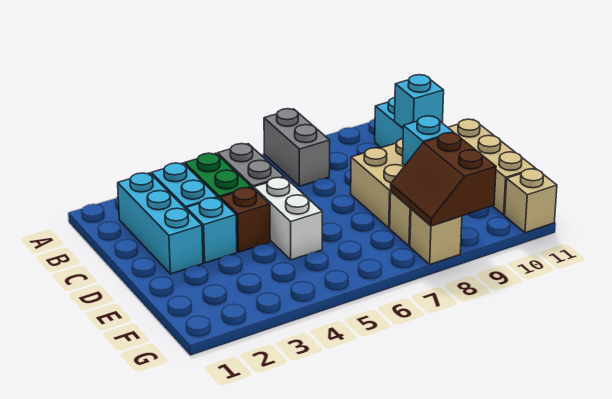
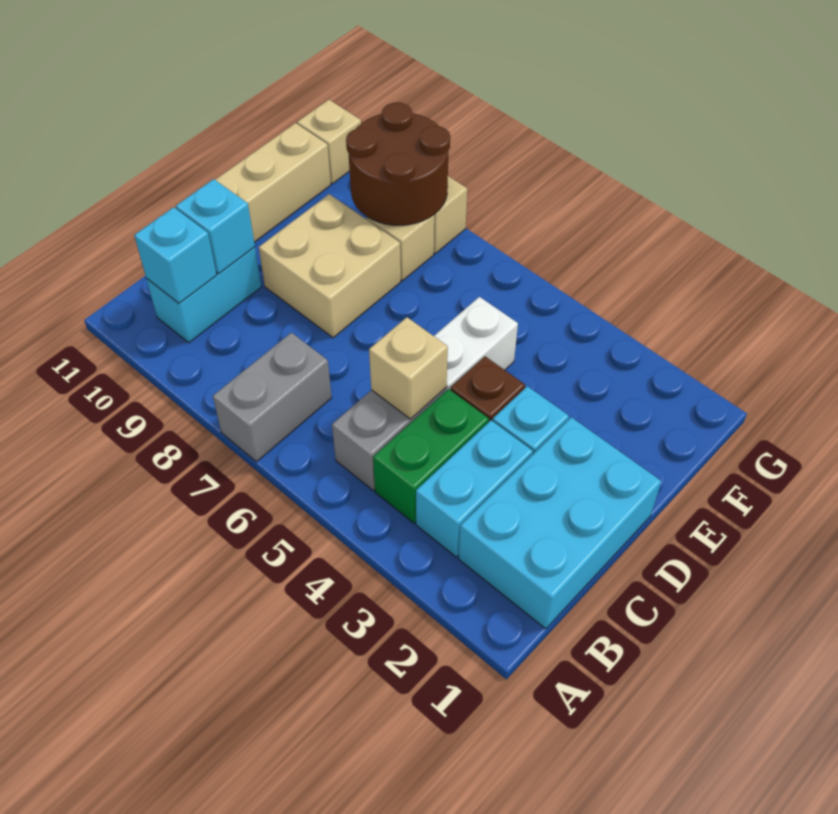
cyan 1x3 brick [118,173,203,274] -> cyan 2x3 brick [458,417,661,629]
none -> tan 1x1 brick [369,317,448,419]
cyan 1x1 brick [403,116,453,165] -> cyan 1x1 brick moved to [134,207,217,303]
brown 2x2 slope [391,133,496,226] -> brown 2x2 round brick [346,103,450,225]

